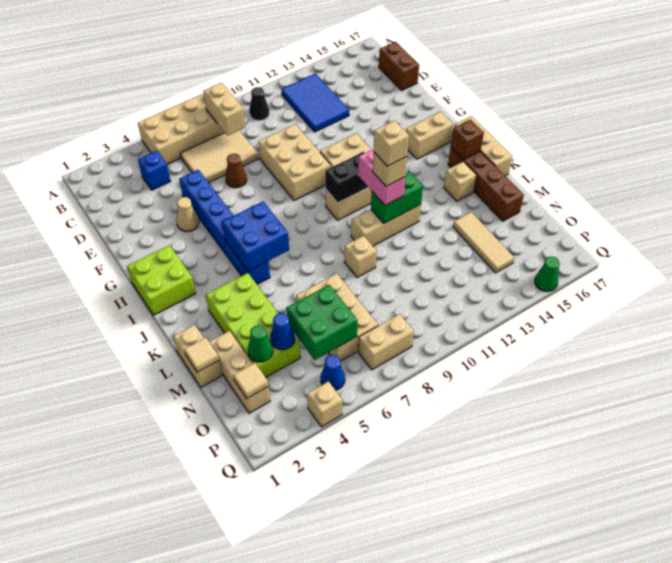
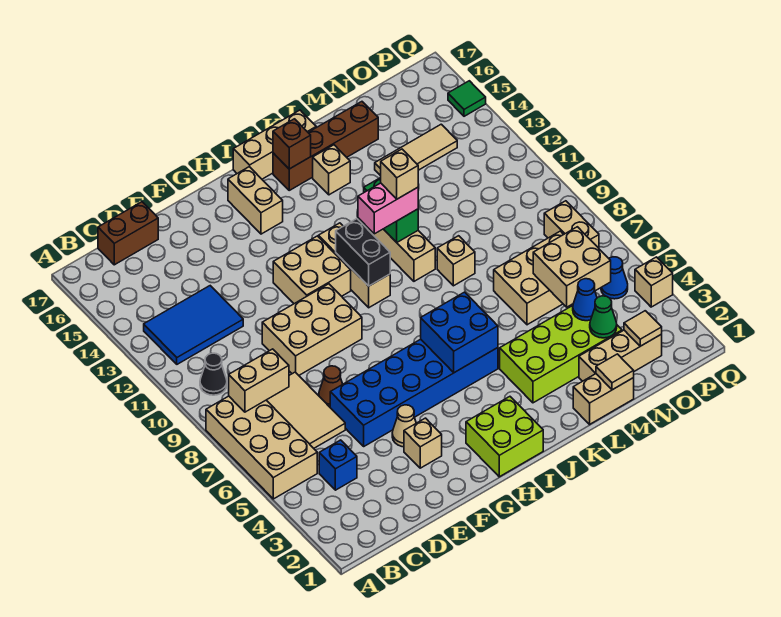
blue 1x6 brick [179,170,270,284] -> blue 2x6 brick [330,339,498,446]
tan 1x1 brick [374,121,409,166] -> tan 1x1 brick moved to [404,418,442,468]
green 2x2 brick [287,285,358,360] -> tan 2x2 brick [533,227,611,307]
green 1x1 cone [535,257,559,292] -> green 1x1 tile [448,81,486,116]

